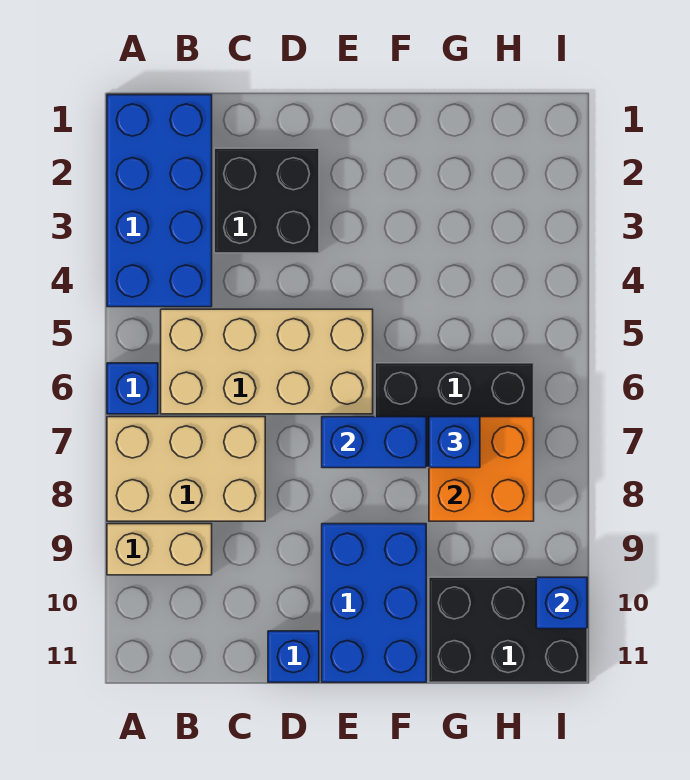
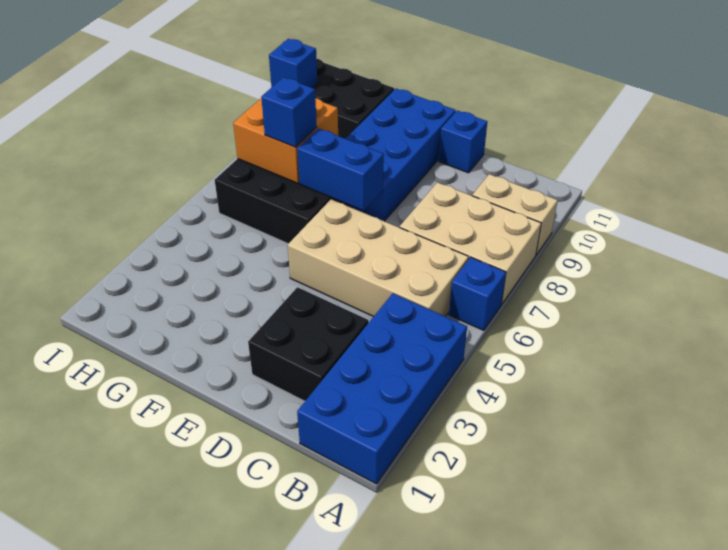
blue 2x3 brick [322,524,426,682] -> blue 2x4 brick [346,89,456,221]

